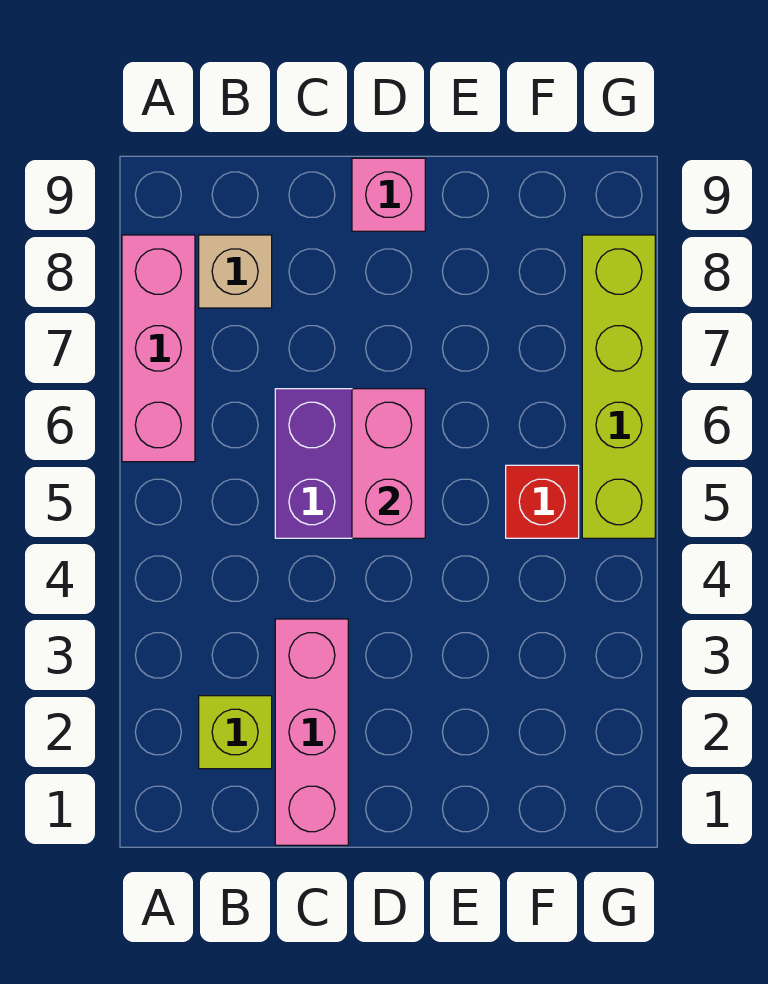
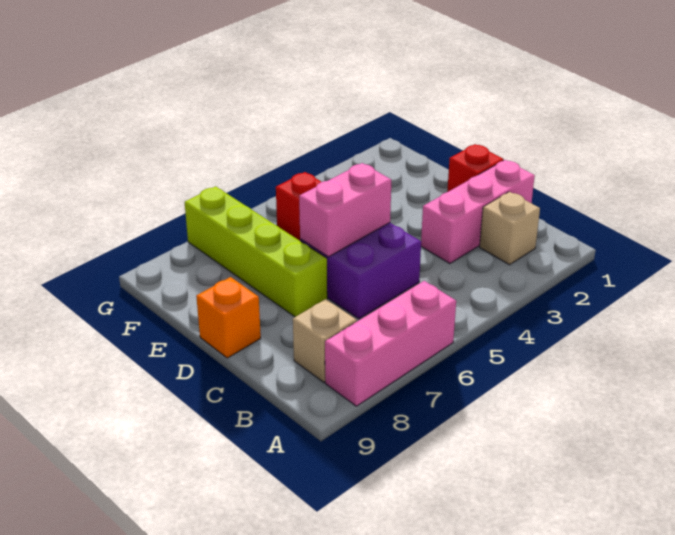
lime 1x1 brick [199,696,272,769] -> tan 1x1 brick [480,192,540,265]
none -> red 1x1 brick [447,144,504,192]
pink 1x1 brick [352,158,425,231] -> orange 1x1 brick [196,277,261,358]
lime 1x4 brick [582,235,655,538] -> lime 1x4 brick turned to [185,186,327,317]

